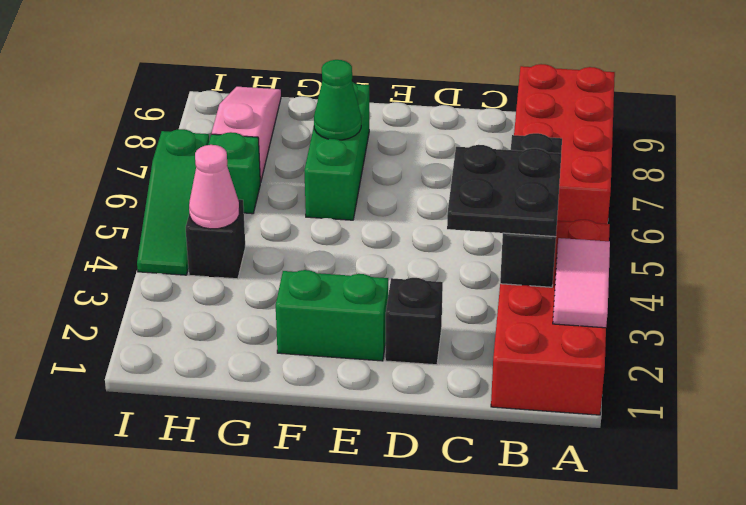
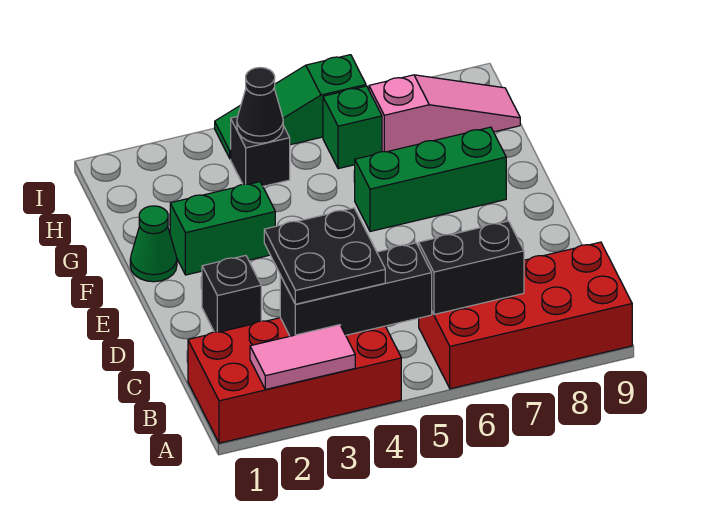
none -> black 1x2 brick [419,221,524,314]
green 1x2 brick [276,270,388,361] -> green 1x2 brick turned to [170,182,275,275]
green 1x1 cone [314,60,361,140] -> green 1x1 cone moved to [130,206,177,282]
pink 1x1 cone [189,145,239,229] -> black 1x1 cone [237,67,283,143]

